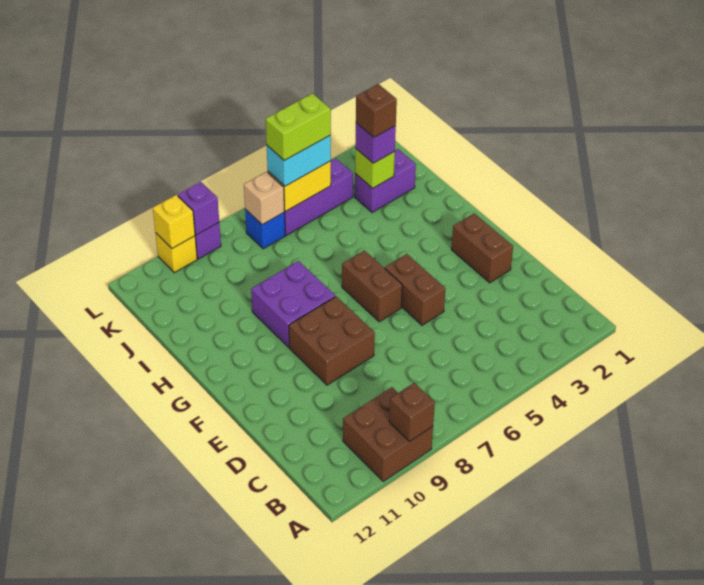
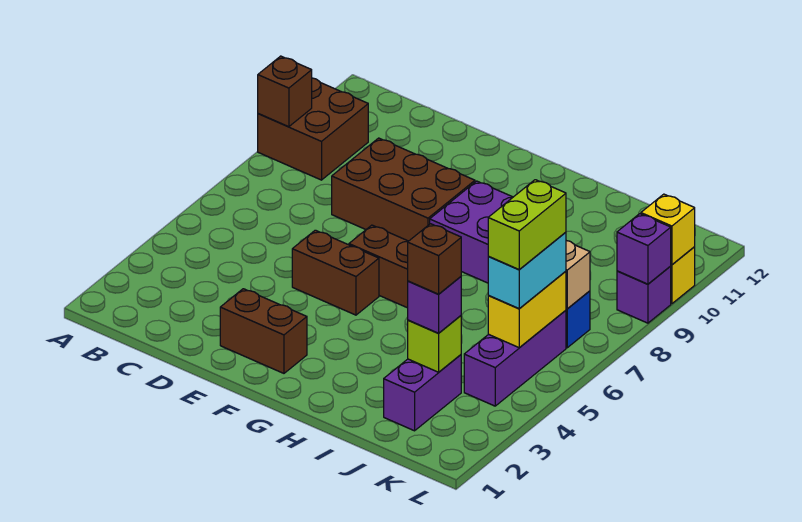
brown 2x2 brick [289,296,375,385] -> brown 2x3 brick [332,138,475,241]

